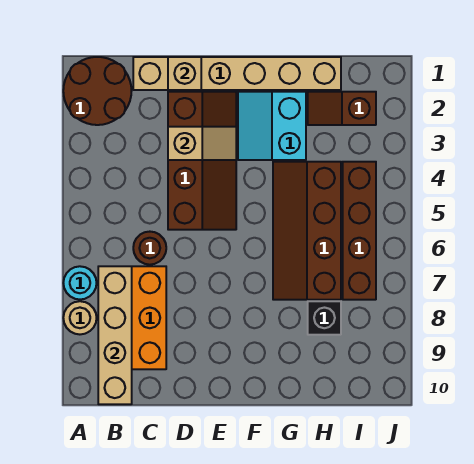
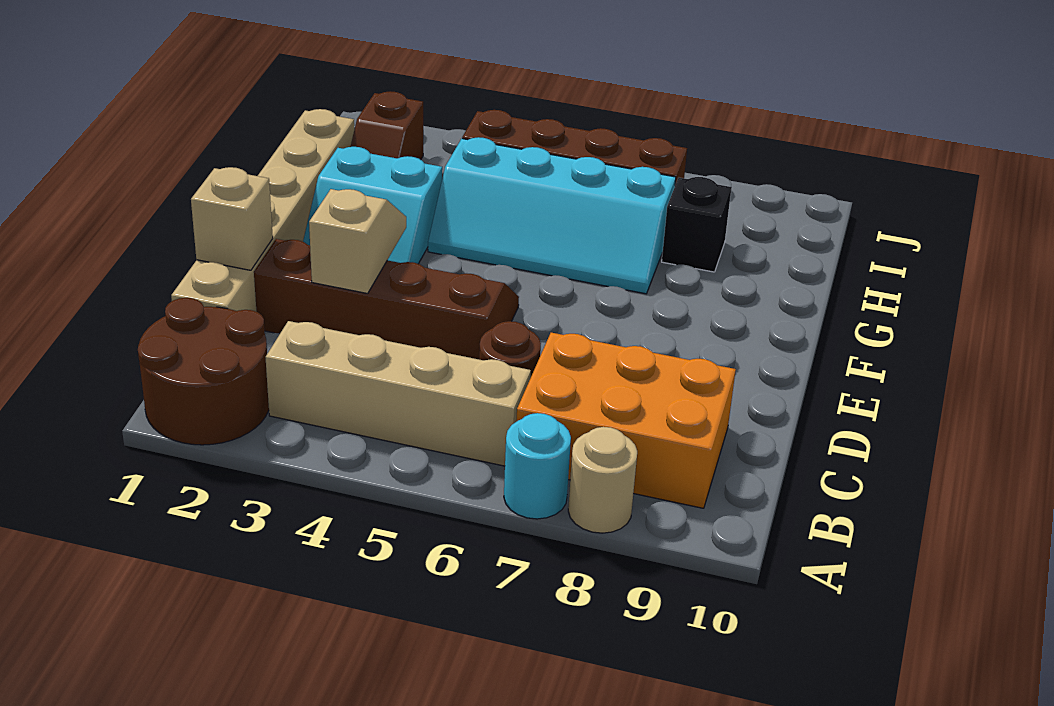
tan 1x4 brick [98,266,132,404] -> tan 1x4 brick moved to [265,321,531,466]
brown 2x4 slope [273,162,341,300] -> cyan 2x4 slope [428,137,676,294]

